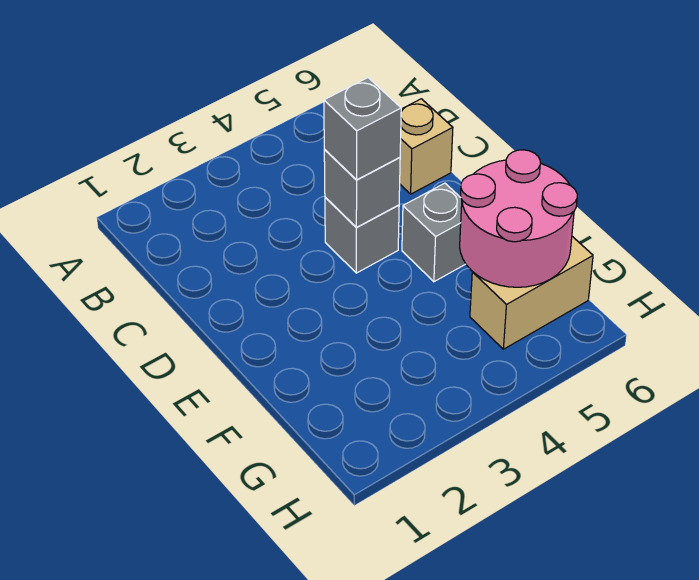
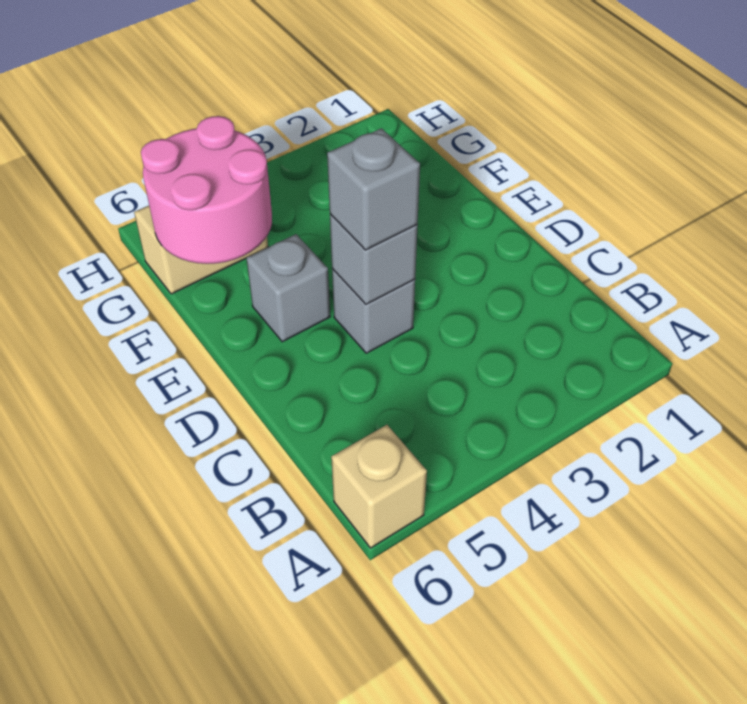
tan 1x1 brick [400,99,453,194] -> tan 1x1 brick moved to [331,425,427,548]

